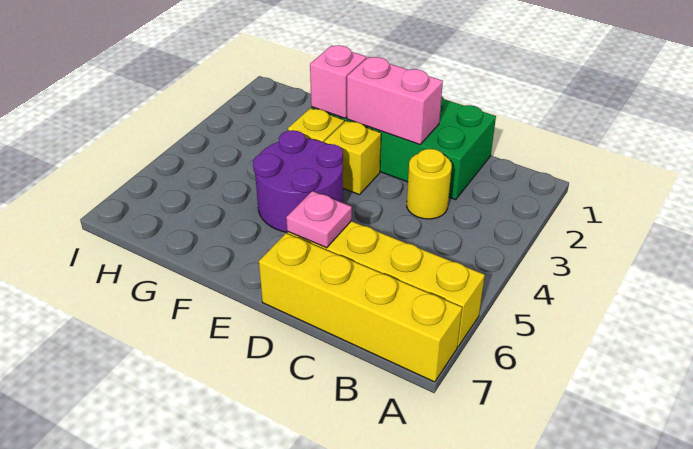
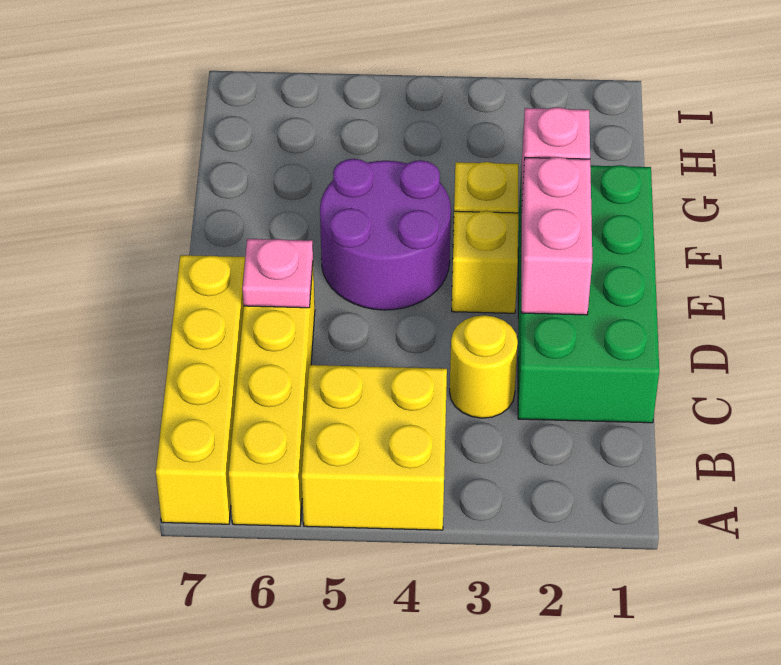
none -> yellow 2x2 brick [302,365,447,530]

